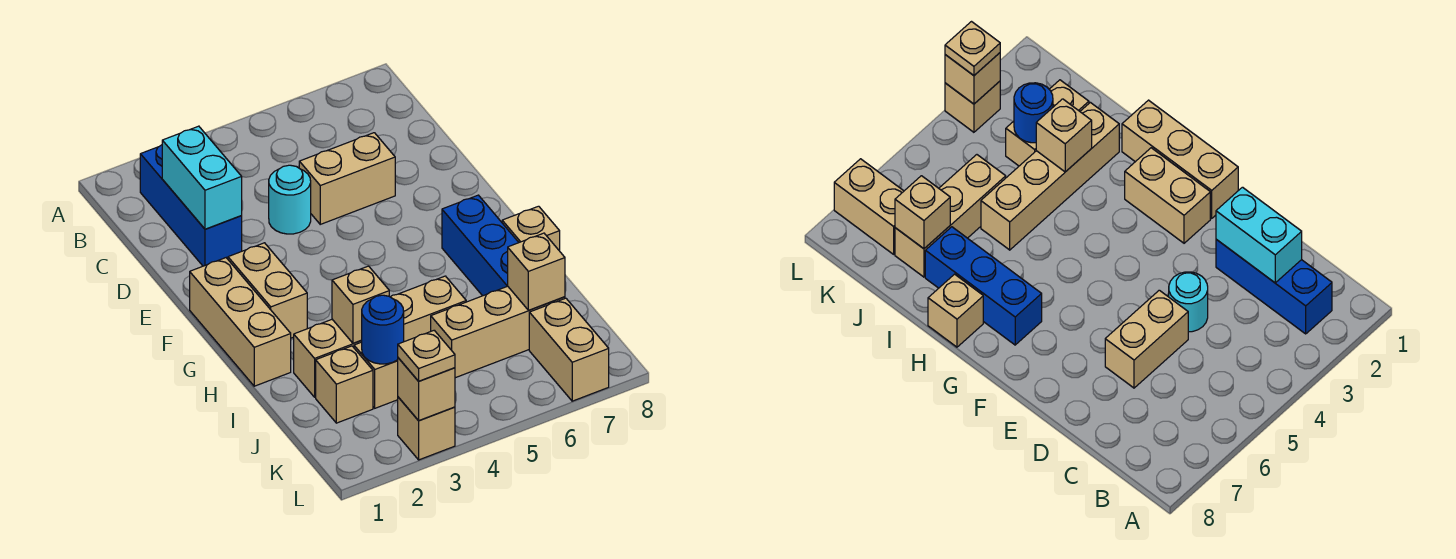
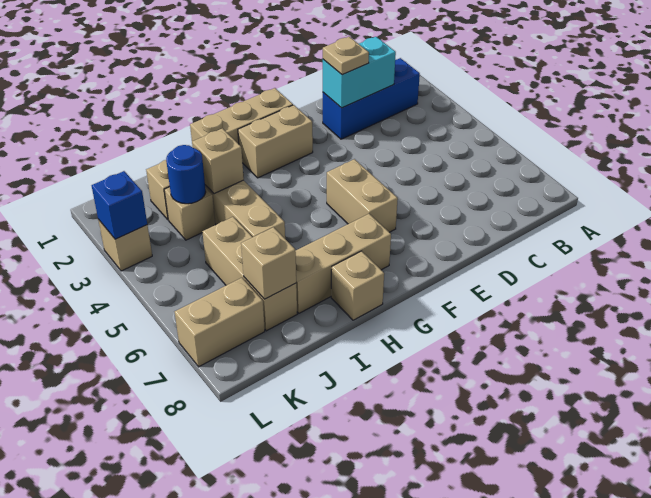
cyan 1x1 round brick [269,165,311,234] -> none
tan 1x2 brick [299,133,395,224] -> tan 1x2 brick moved to [327,159,398,232]
blue 1x3 brick [442,195,519,296] -> tan 1x3 brick [295,214,391,313]
tan 1x1 brick [398,358,455,421] -> blue 1x1 brick [92,171,147,239]
tan 1x1 plate [398,330,455,381] -> tan 1x1 plate moved to [323,37,369,75]

